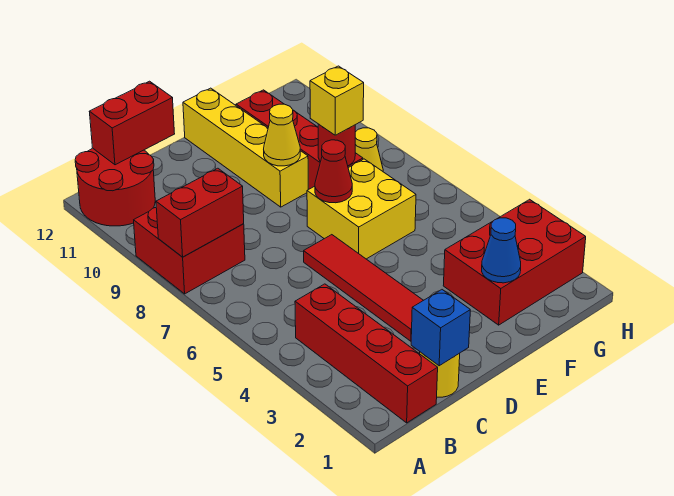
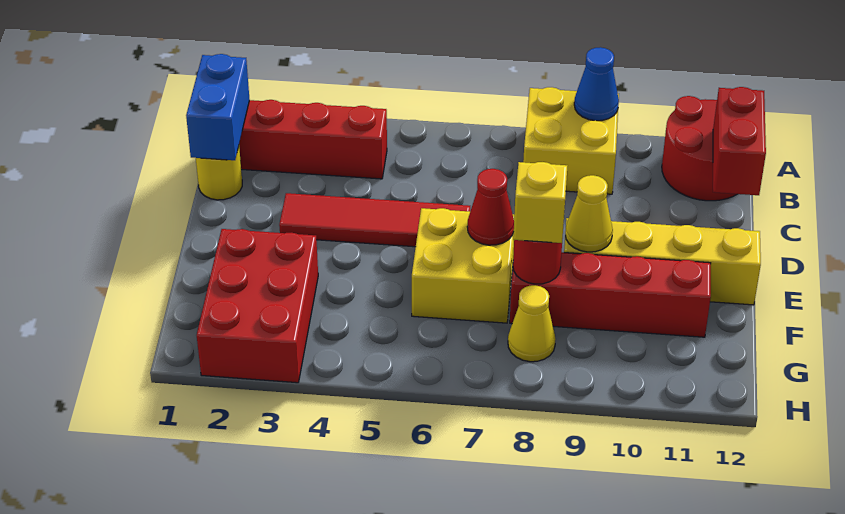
red 2x2 brick [134,208,245,294] -> yellow 2x2 brick [523,87,619,194]
red 1x2 brick [156,168,244,257] -> none
blue 1x1 brick [411,290,470,366] -> blue 1x2 brick [186,54,250,160]
blue 1x1 cone [482,218,521,283] -> blue 1x1 cone moved to [574,47,619,121]

